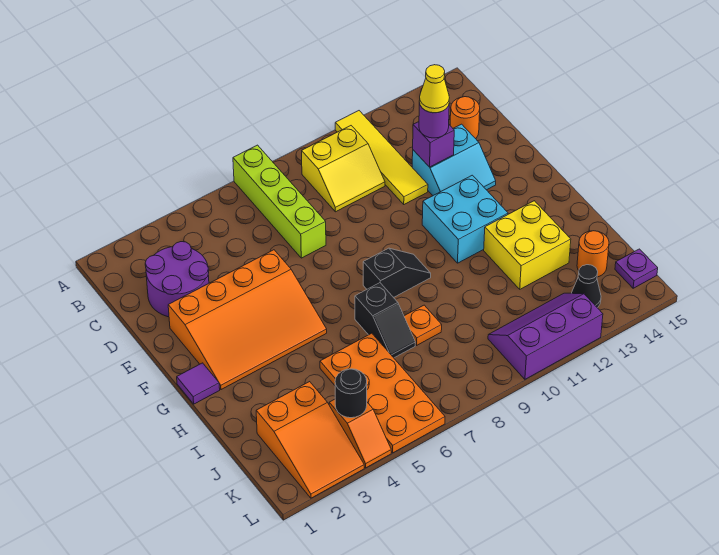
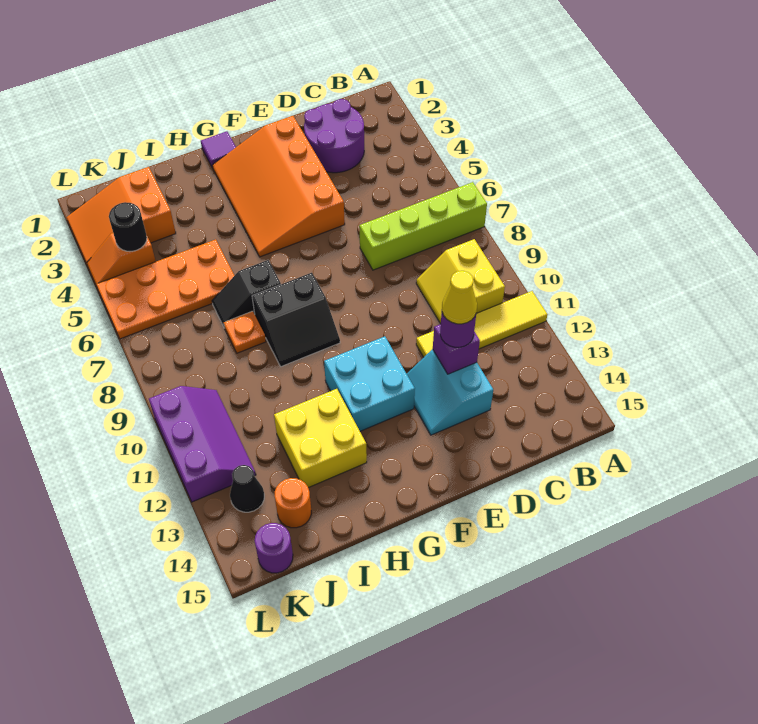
orange 1x1 round brick [450,97,480,139] -> none
black 1x2 slope [363,248,431,297] -> black 2x2 slope [252,273,340,367]
purple 1x1 plate [615,249,658,288] -> purple 1x1 round brick [255,523,293,573]

